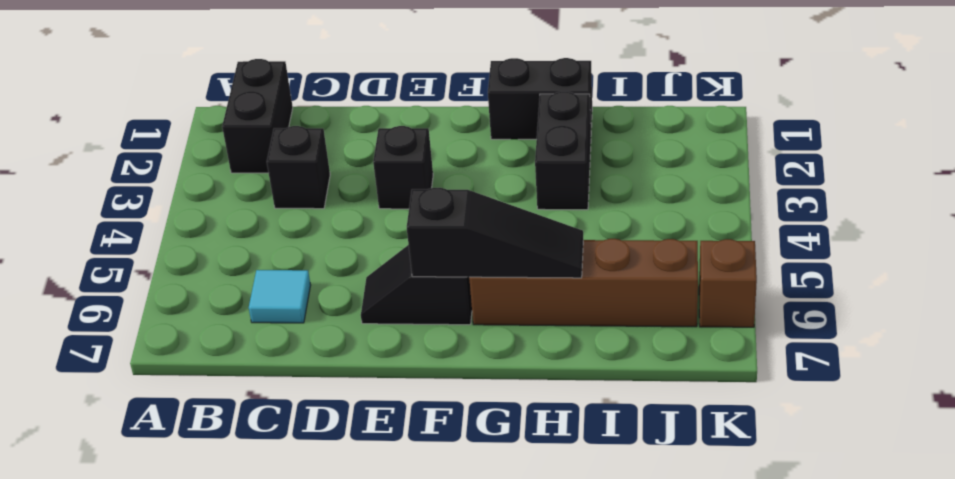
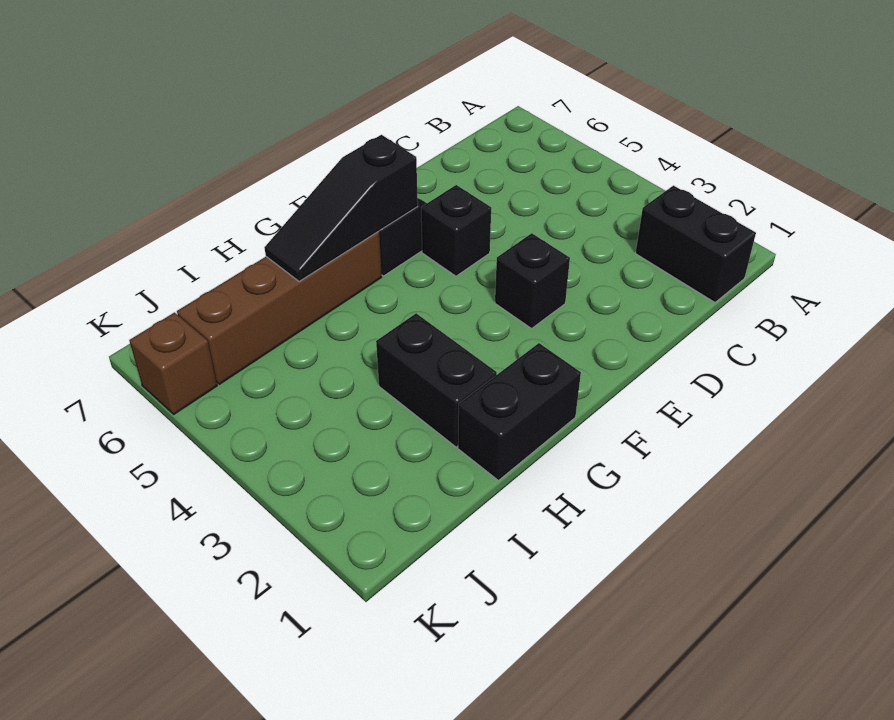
black 1x1 brick [267,126,330,209] -> black 1x1 brick moved to [421,185,491,276]
cyan 1x1 tile [249,270,311,323] -> none

